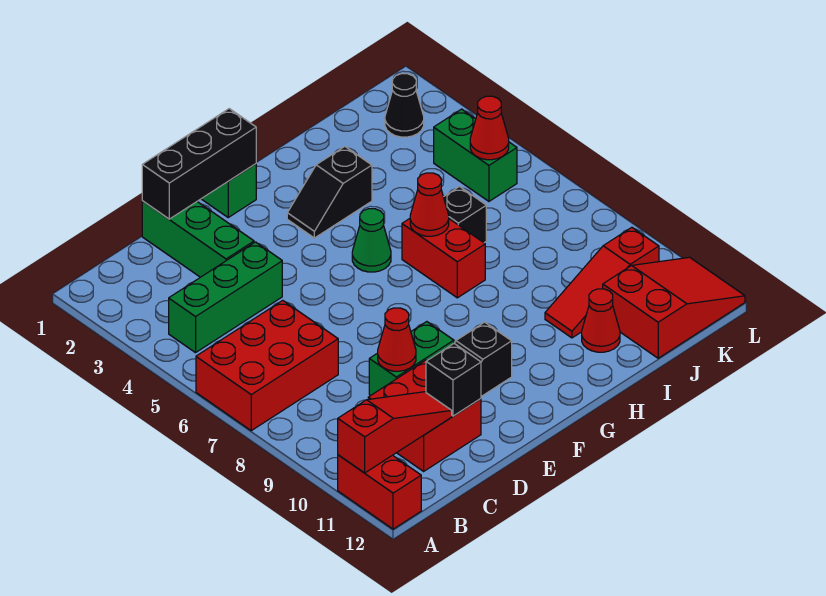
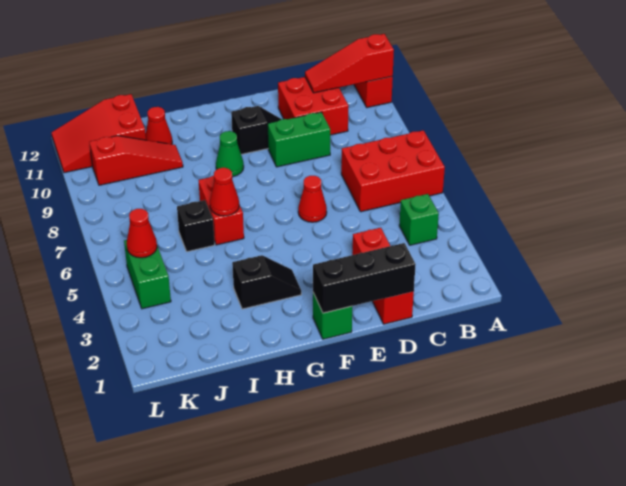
green 1x3 brick [169,242,282,353] -> green 1x1 brick [399,194,439,245]
green 1x3 brick [142,201,254,277] -> red 1x3 brick [352,228,414,324]
red 1x1 cone [378,308,416,371] -> red 1x1 cone moved to [298,176,327,222]
black 1x1 brick [426,344,481,416] -> none
green 1x1 cone [352,209,391,272] -> green 1x1 cone moved to [216,131,244,177]
black 1x1 cone [385,74,424,137] -> none

